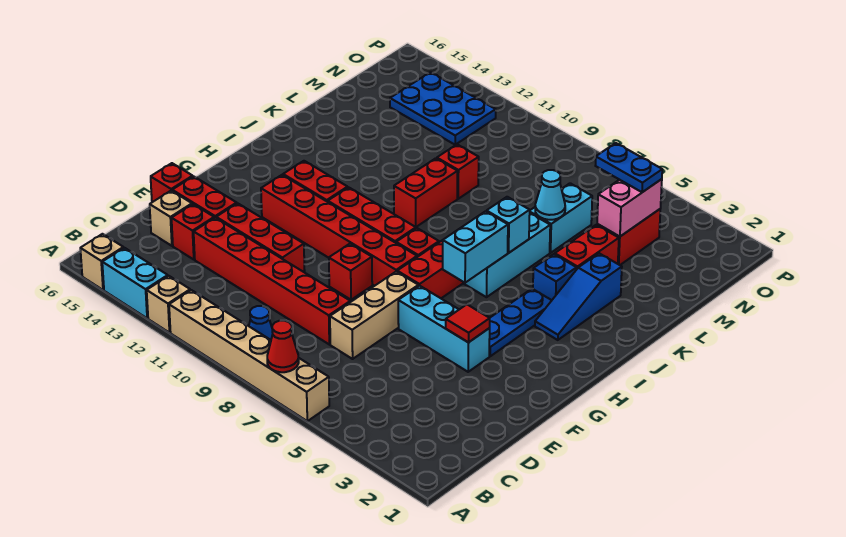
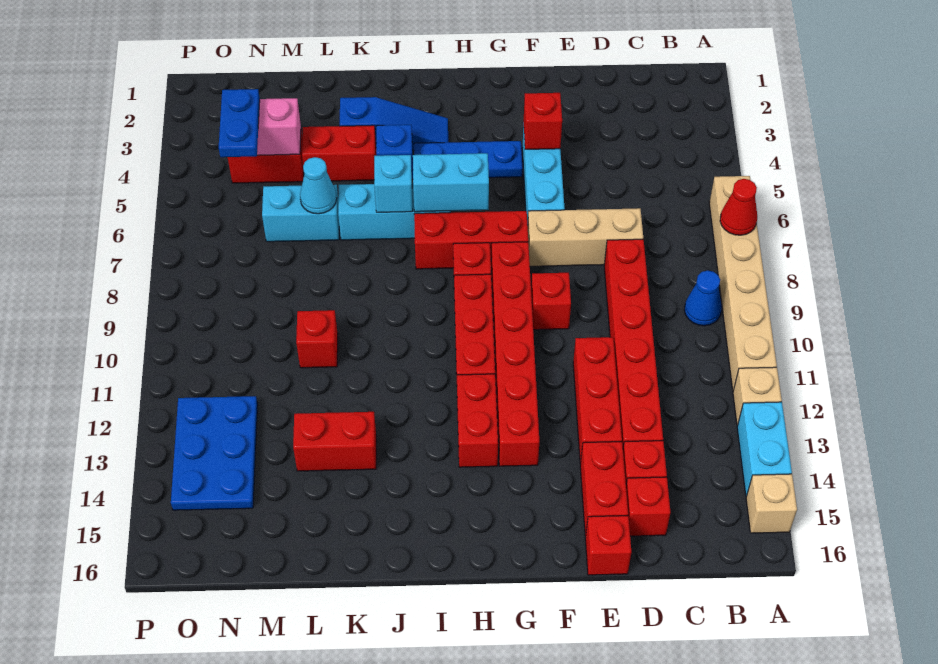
tan 1x1 brick [150,191,192,246] -> red 1x1 brick [626,477,670,536]
red 1x1 tile [446,304,490,342] -> red 1x1 brick [524,93,562,149]
red 1x2 brick [394,158,457,227] -> red 1x2 brick moved to [293,412,376,471]

